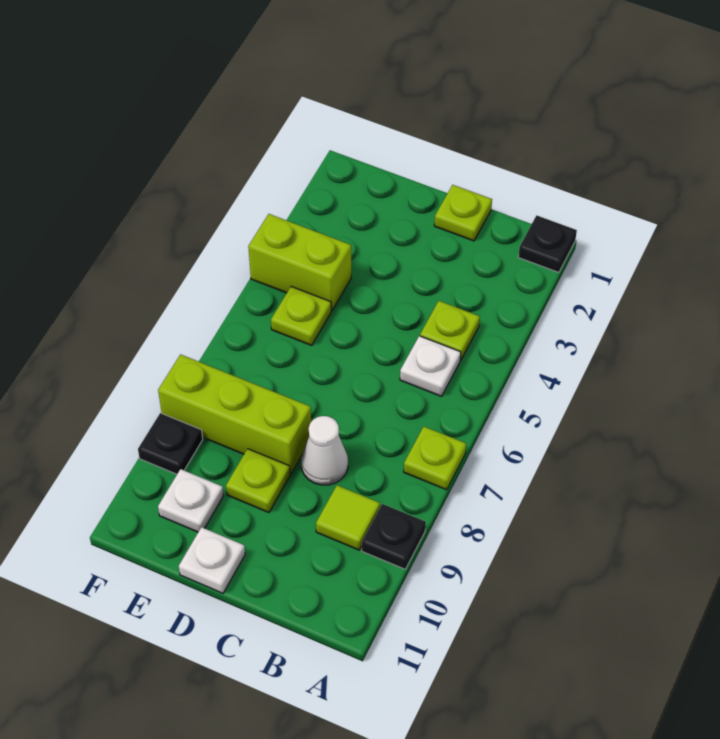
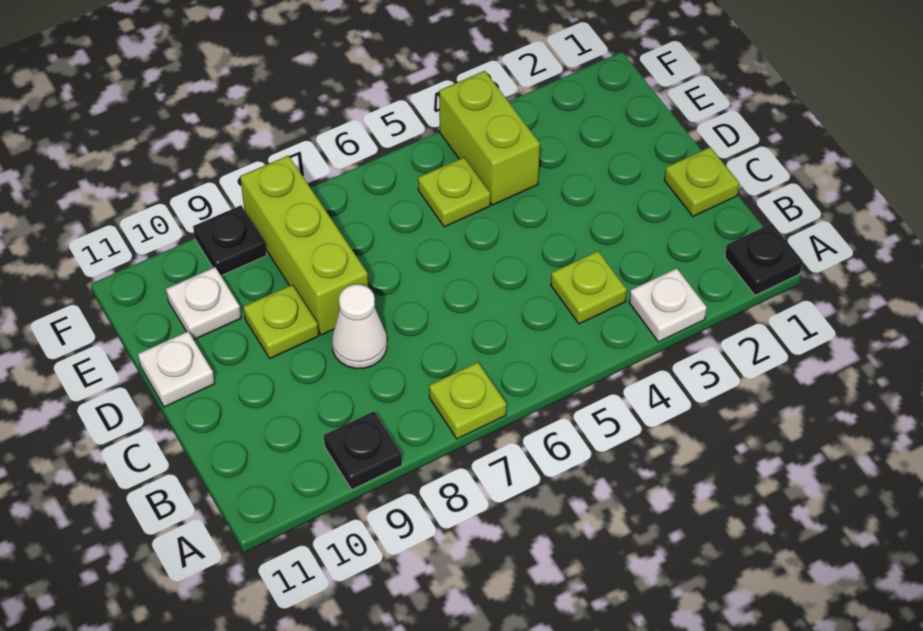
white 1x1 plate [400,336,461,396] -> white 1x1 plate moved to [629,268,707,342]
lime 1x1 tile [316,485,380,550] -> none

